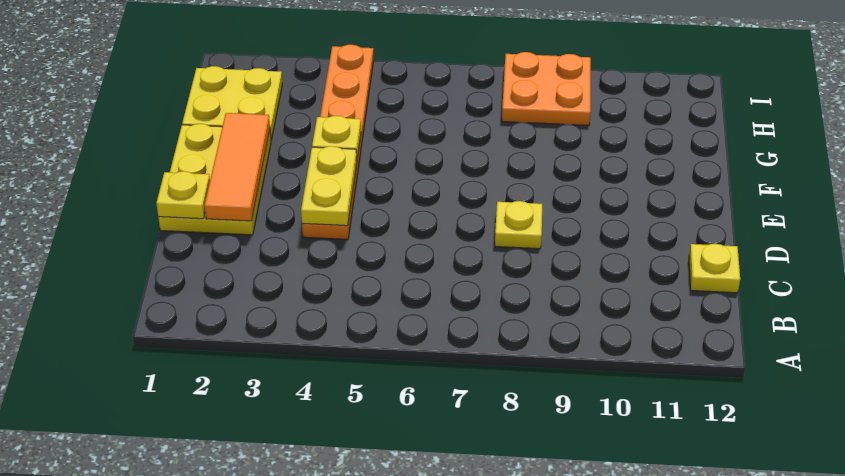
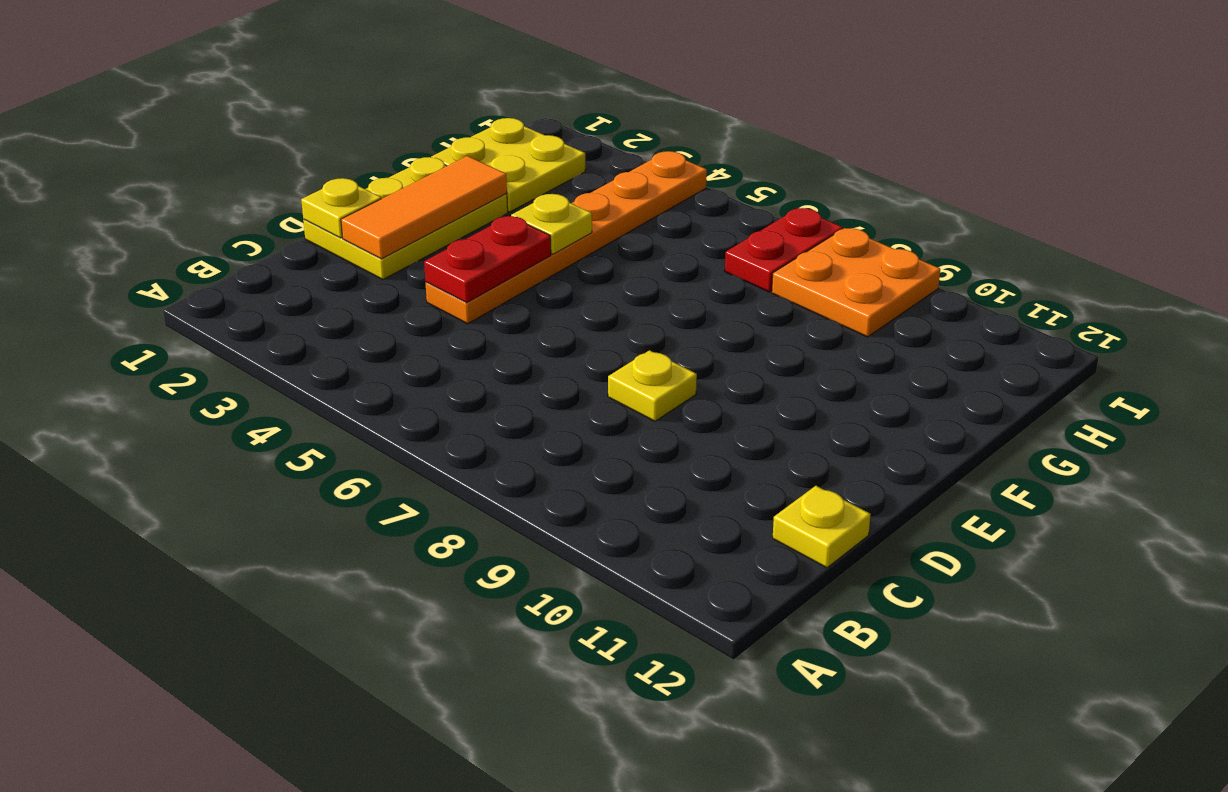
yellow 1x2 plate [301,146,357,226] -> red 1x2 plate [424,216,551,303]
none -> red 1x2 plate [725,208,843,292]

